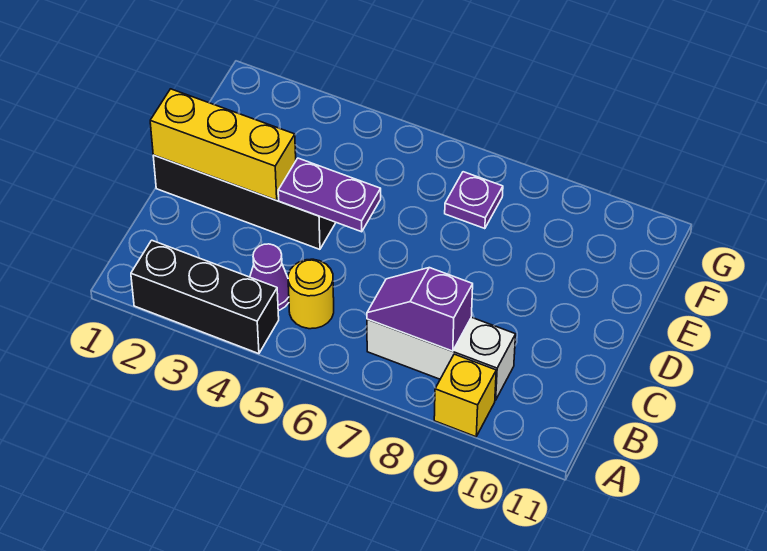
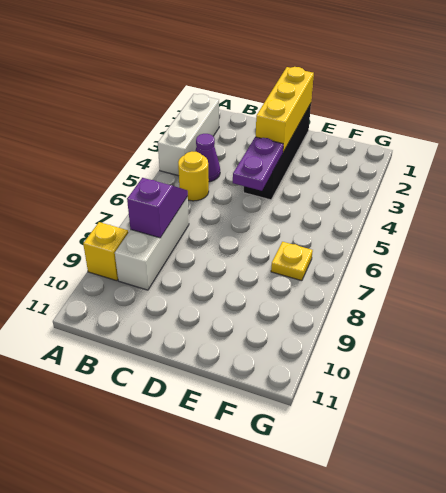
black 1x3 brick [131,240,279,354] -> white 1x3 brick [158,94,219,176]
purple 1x1 plate [445,172,503,229] -> yellow 1x1 plate [271,242,313,281]

